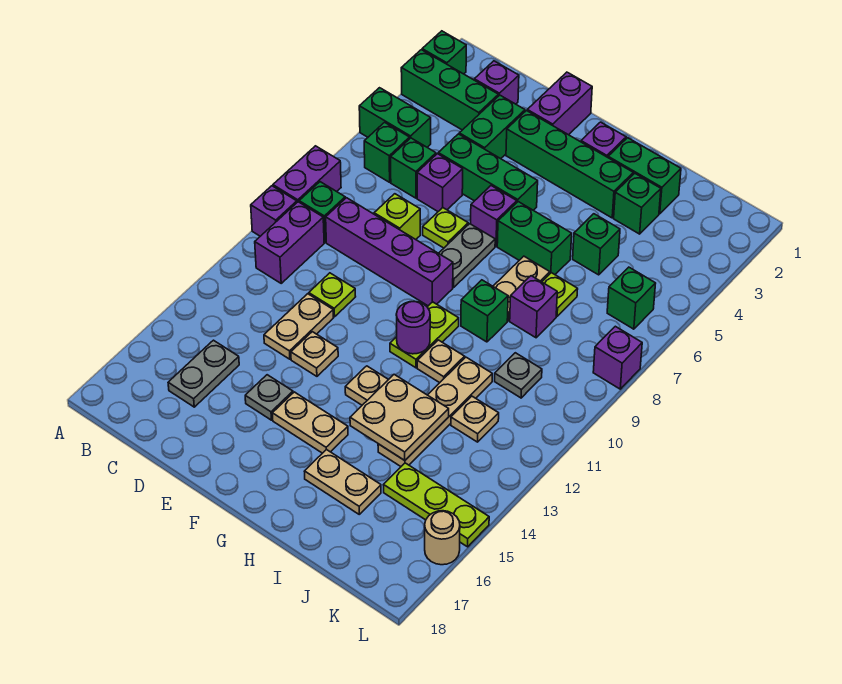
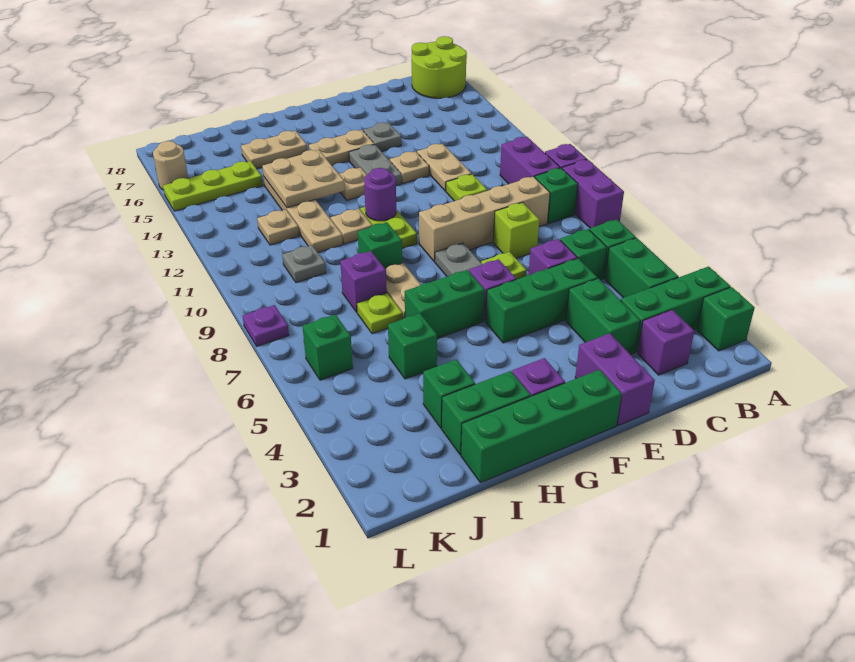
green 1x2 brick [359,88,431,147] -> green 1x2 brick turned to [605,238,678,298]
none -> lime 2x2 round brick [412,36,467,98]
purple 1x4 brick [326,198,453,306] -> tan 1x4 brick [419,177,550,261]
grey 1x2 plate [168,340,239,407] -> grey 1x2 plate moved to [349,144,402,186]
green 1x4 brick [506,111,633,218] -> green 1x4 brick moved to [461,370,622,483]
purple 1x1 brick [593,326,642,389] -> purple 1x1 plate [243,305,289,346]

